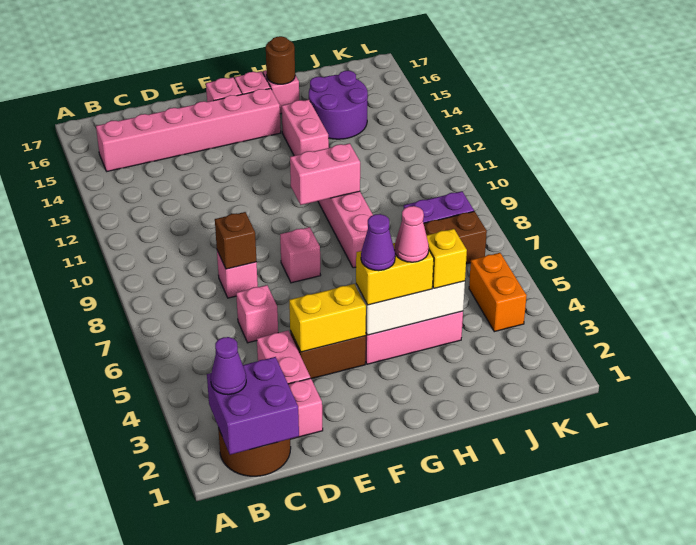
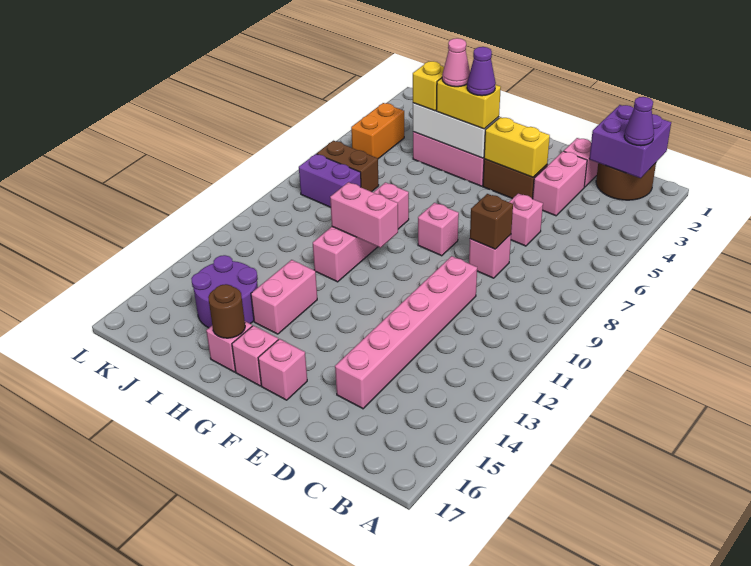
pink 1x6 brick [96,88,281,171] -> pink 1x6 brick turned to [335,256,477,409]

